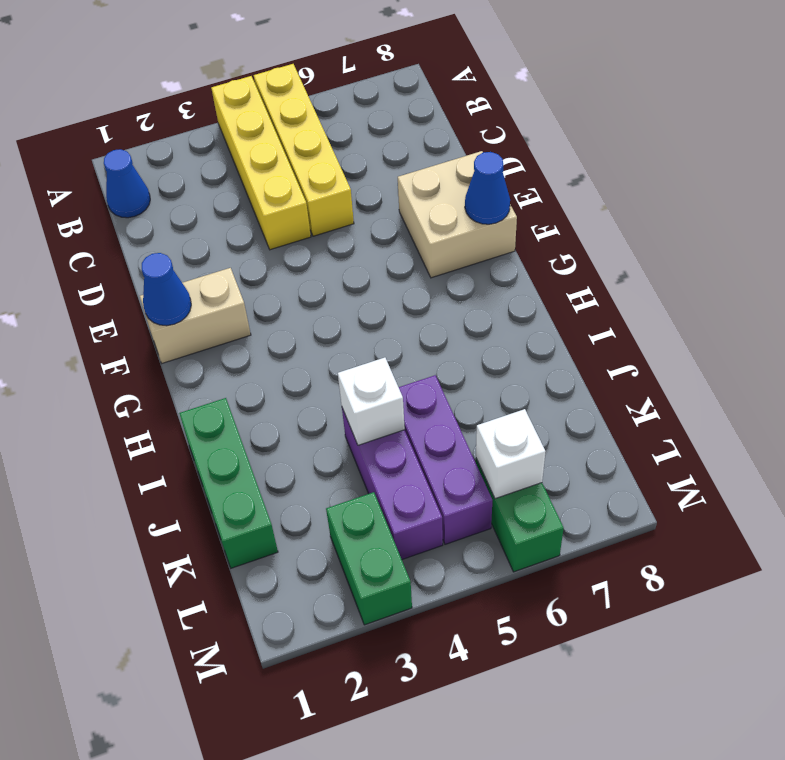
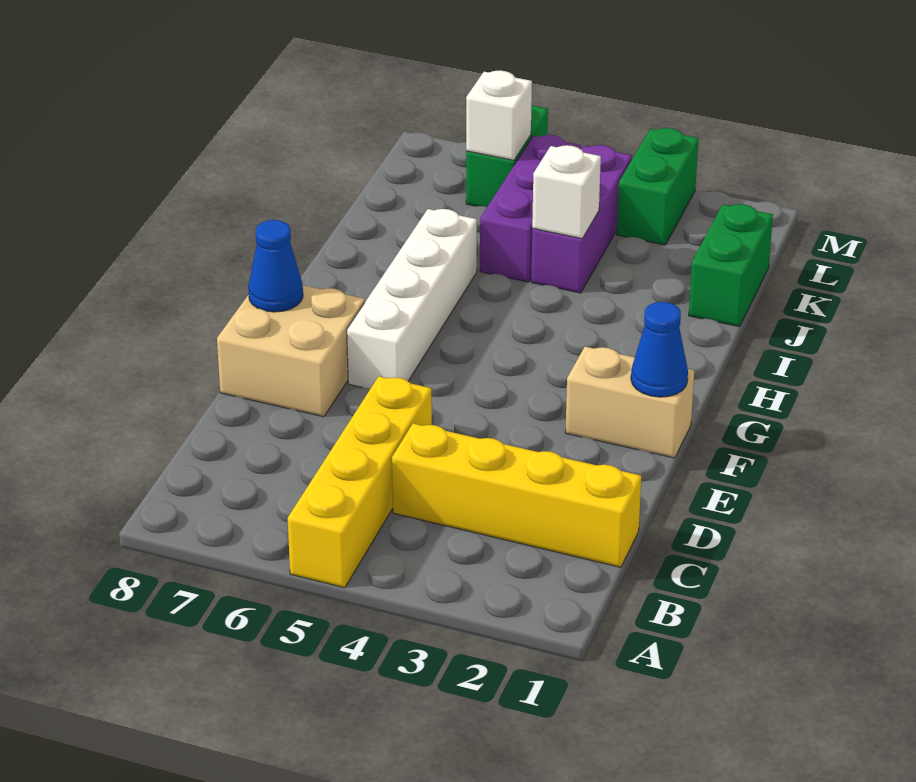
yellow 1x4 brick [211,76,311,250] -> yellow 1x4 brick turned to [392,423,641,567]
blue 1x1 cone [104,149,150,218] -> none
none -> white 1x4 brick [347,209,477,389]
green 1x3 brick [179,398,278,568] -> green 1x2 brick [689,204,773,327]

